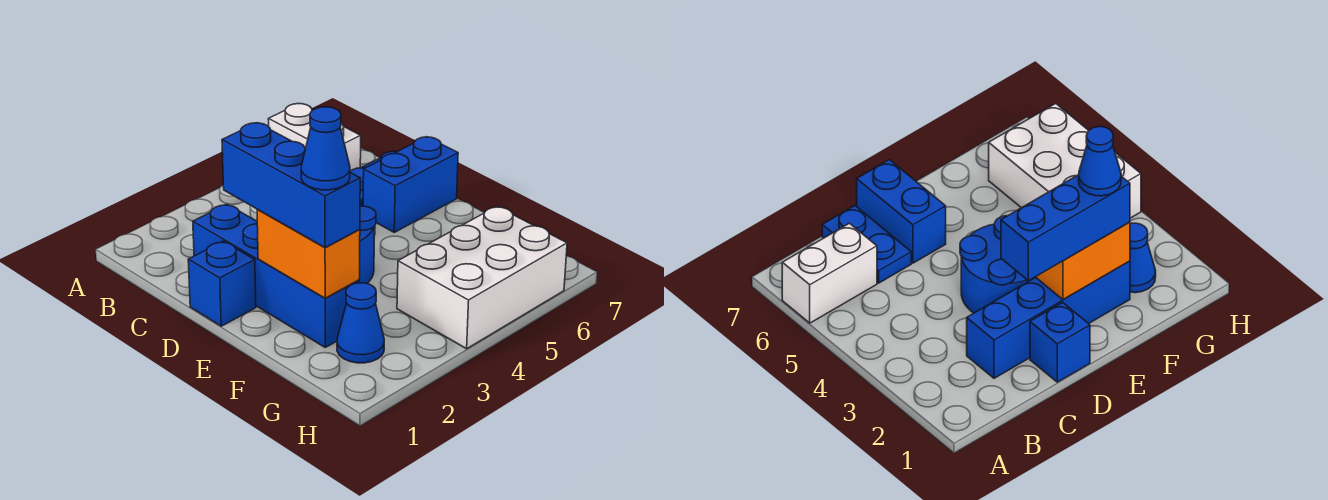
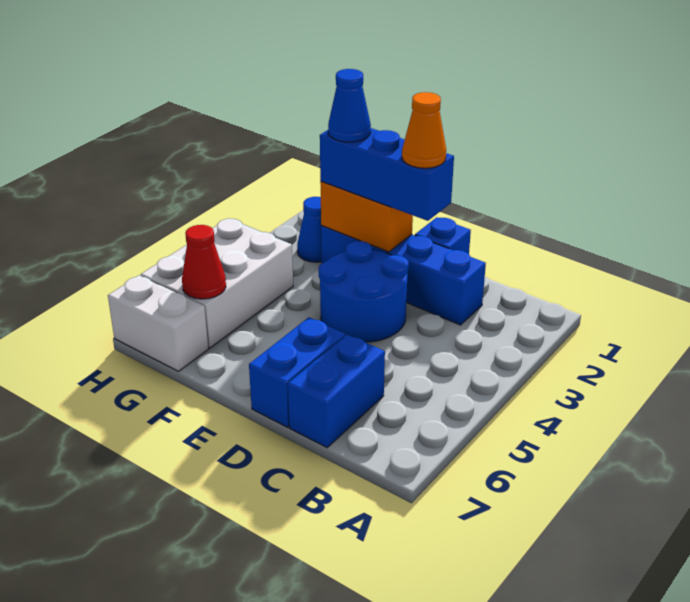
white 1x2 brick [268,104,361,171] -> white 1x2 brick moved to [108,275,208,371]
blue 1x2 plate [822,206,911,283] -> blue 1x2 brick [288,334,385,447]
none -> orange 1x1 cone [402,92,446,168]
none -> red 1x1 cone [182,225,226,299]

